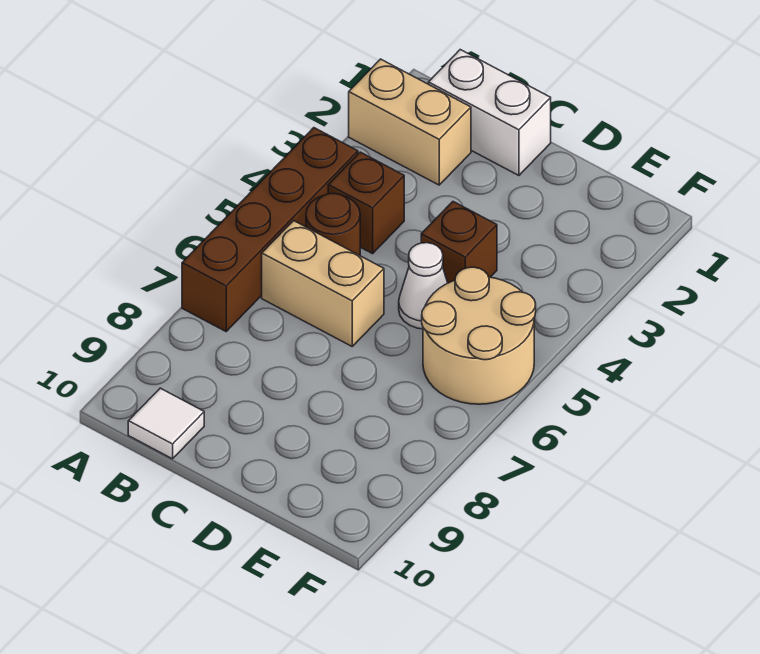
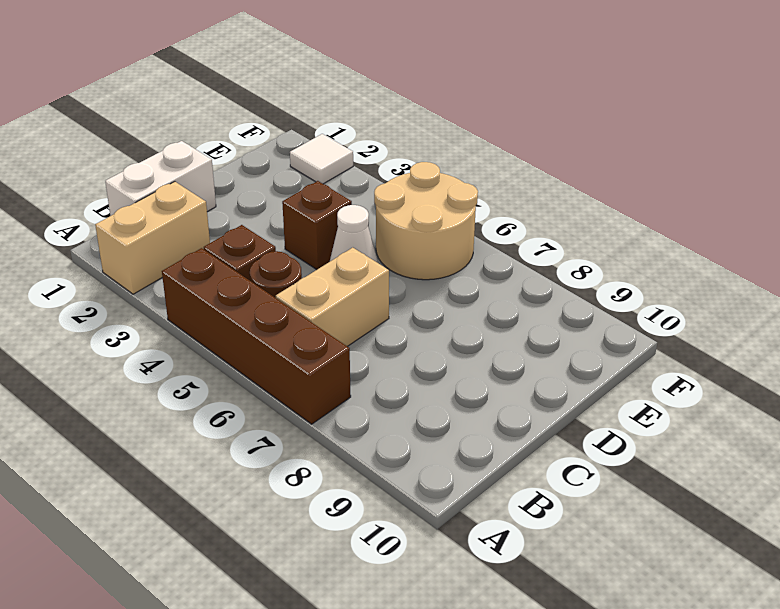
white 1x1 tile [128,388,204,459] -> white 1x1 tile moved to [290,134,353,184]

